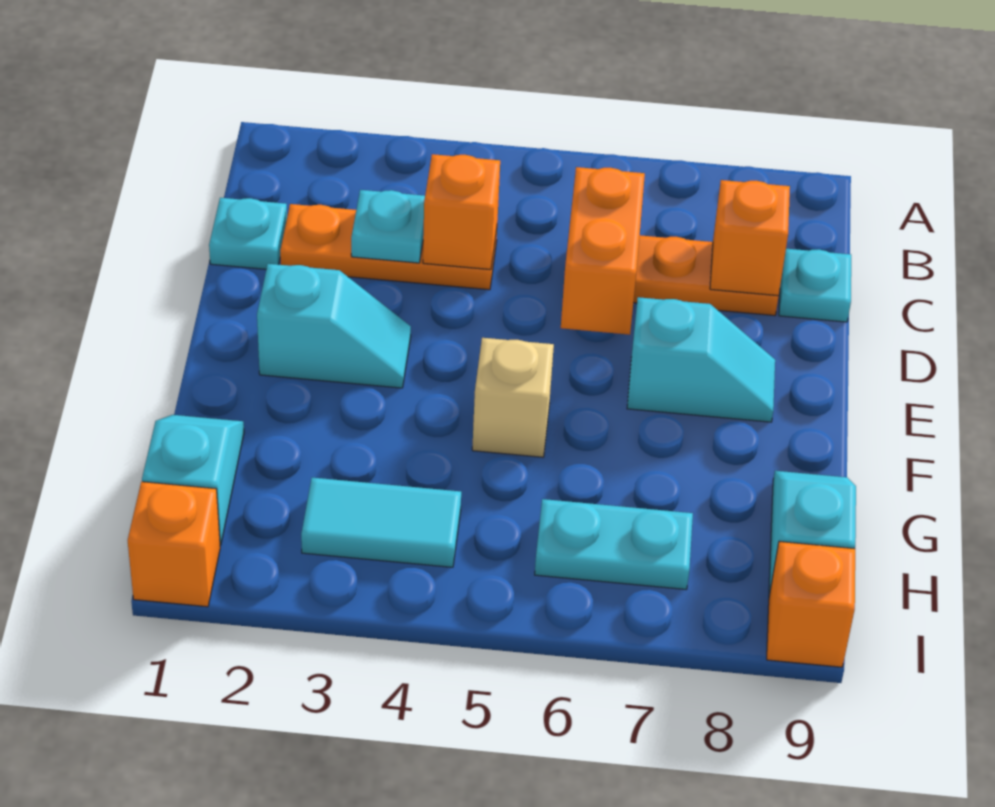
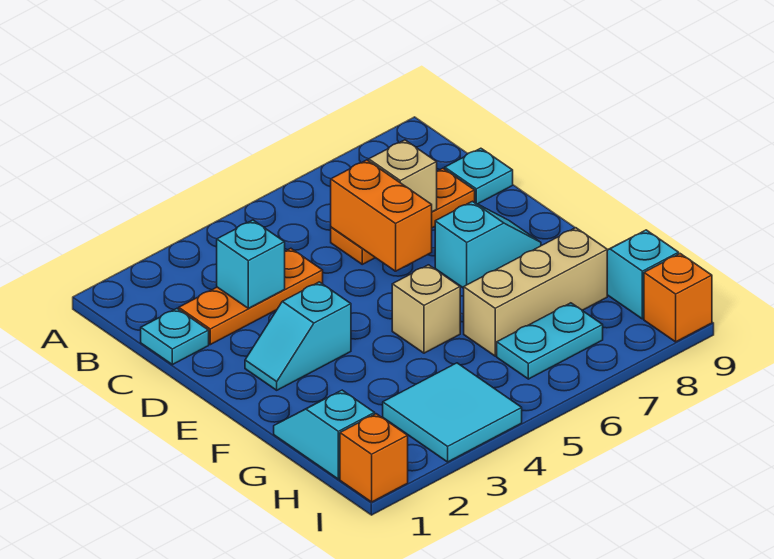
cyan 1x1 plate [351,190,425,263] -> cyan 1x1 brick [217,220,285,308]
orange 1x1 brick [423,154,500,270] -> none
none -> tan 1x1 brick [369,140,437,212]
orange 1x1 brick [710,180,790,296] -> none
cyan 1x2 slope [257,264,411,388] -> cyan 1x2 slope turned to [245,282,351,390]
none -> tan 1x3 brick [464,228,607,356]
cyan 1x2 tile [301,478,461,567] -> cyan 2x2 tile [383,363,522,462]

